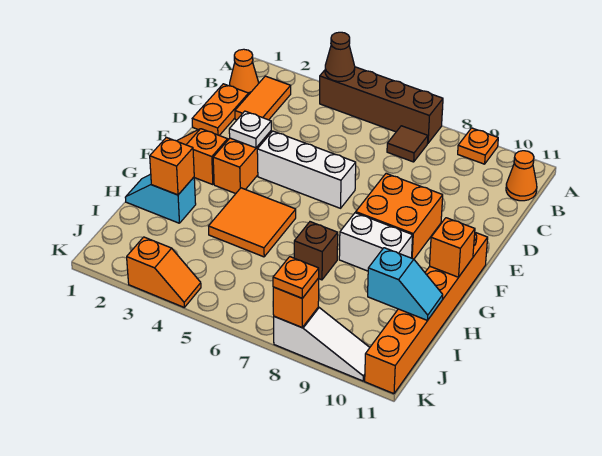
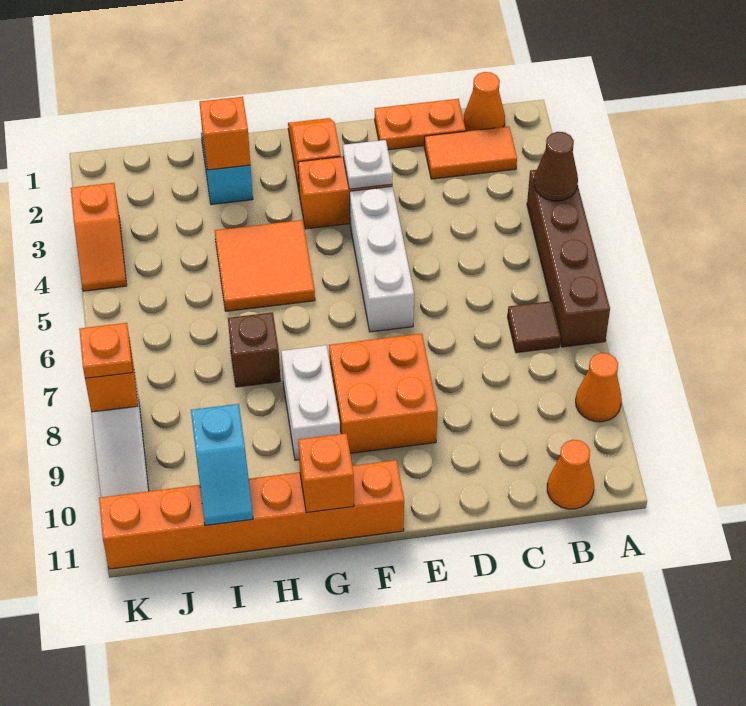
orange 1x1 plate [458,128,498,164] -> orange 1x1 cone [576,353,622,422]

